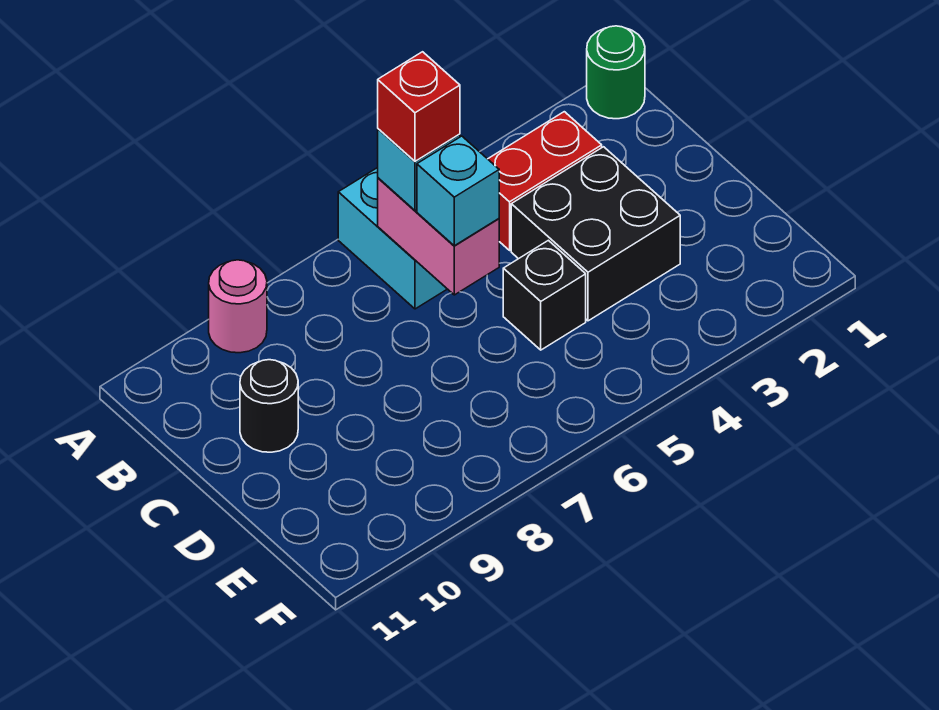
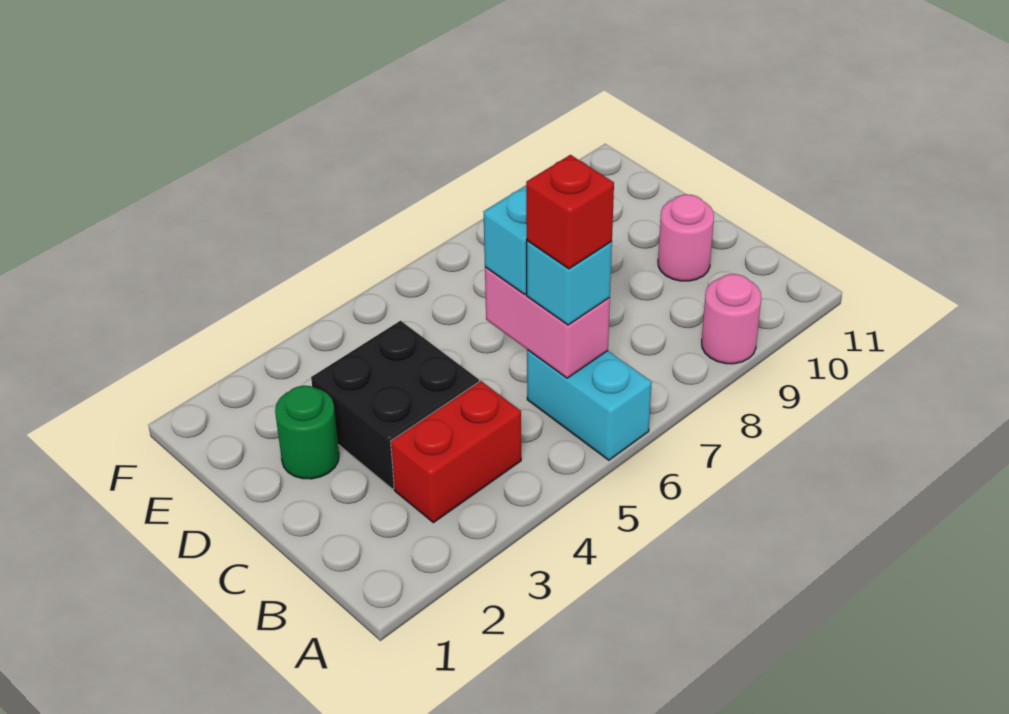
green 1x1 round brick [587,26,645,119] -> green 1x1 round brick moved to [275,386,339,479]
black 1x1 round brick [240,360,298,452] -> pink 1x1 round brick [658,194,714,281]
black 1x1 brick [503,240,586,350] -> none

